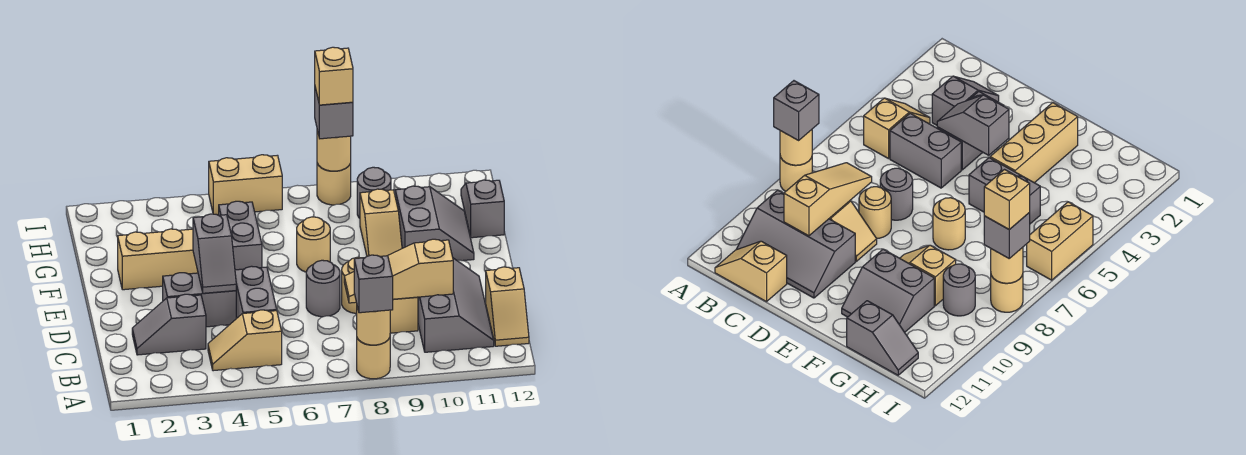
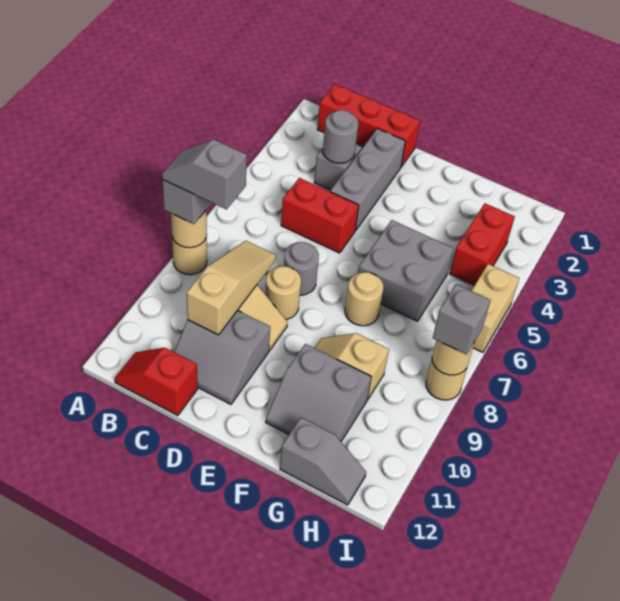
none -> red 1x3 brick [317,84,420,167]
tan 1x2 slope [208,310,282,371] -> none
grey 2x3 slope [418,258,494,352] -> grey 2x2 slope [174,310,270,404]
tan 1x2 slope [486,267,529,346] -> red 1x2 slope [115,348,198,416]
grey 1x2 brick [235,266,277,318] -> red 1x2 brick [281,178,359,253]
grey 1x2 brick [163,273,236,327] -> grey 1x3 brick [330,129,405,231]
grey 1x2 slope [193,214,236,293] -> grey 1x2 slope moved to [162,139,247,209]
tan 1x3 brick [118,229,198,290] -> none
grey 1x2 brick [219,201,262,270] -> grey 2x2 brick [358,220,454,321]
none -> red 1x2 brick [450,203,515,286]
grey 1x1 round brick [357,167,391,218] -> grey 1x1 round brick moved to [323,110,358,163]
tan 1x1 brick [315,47,353,105] -> none

